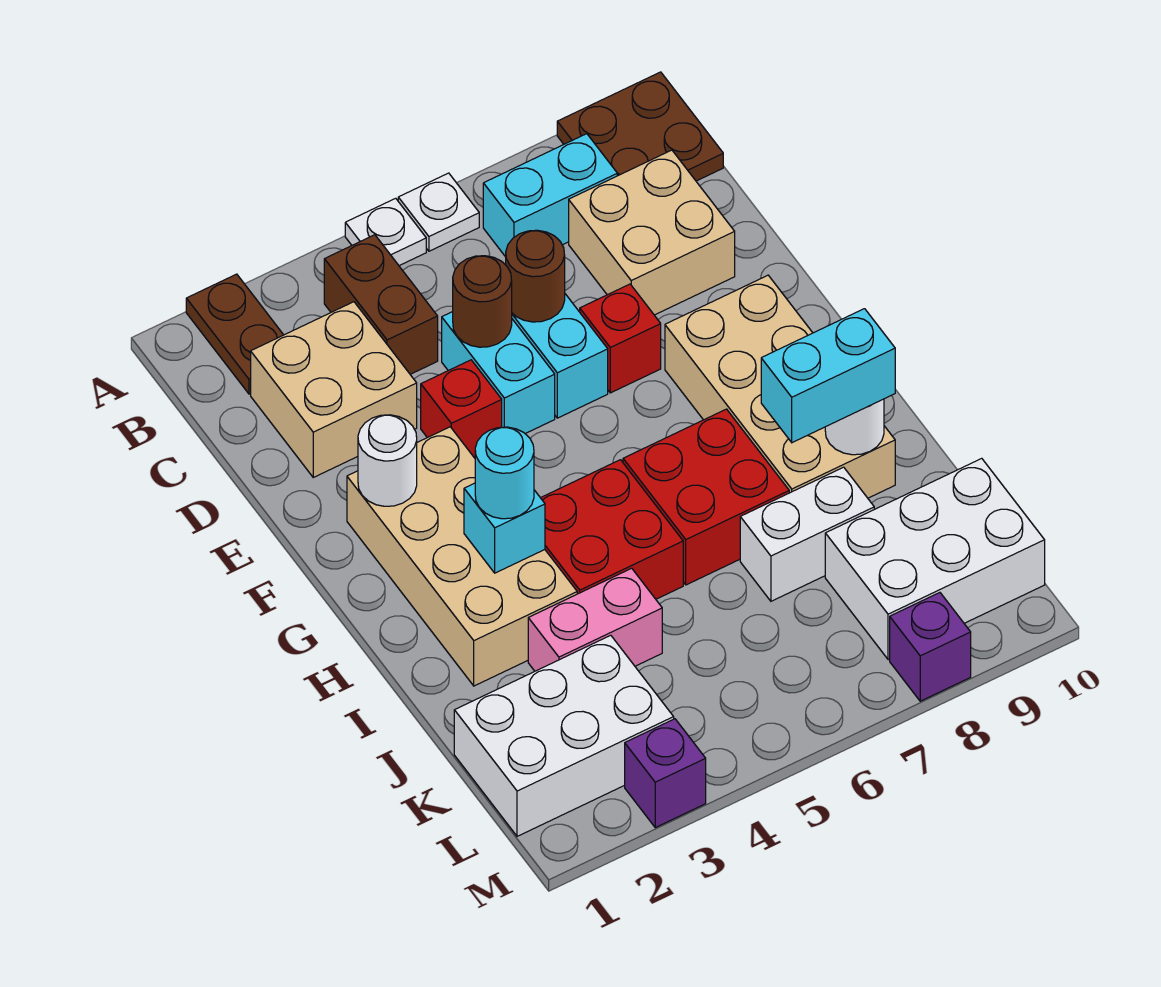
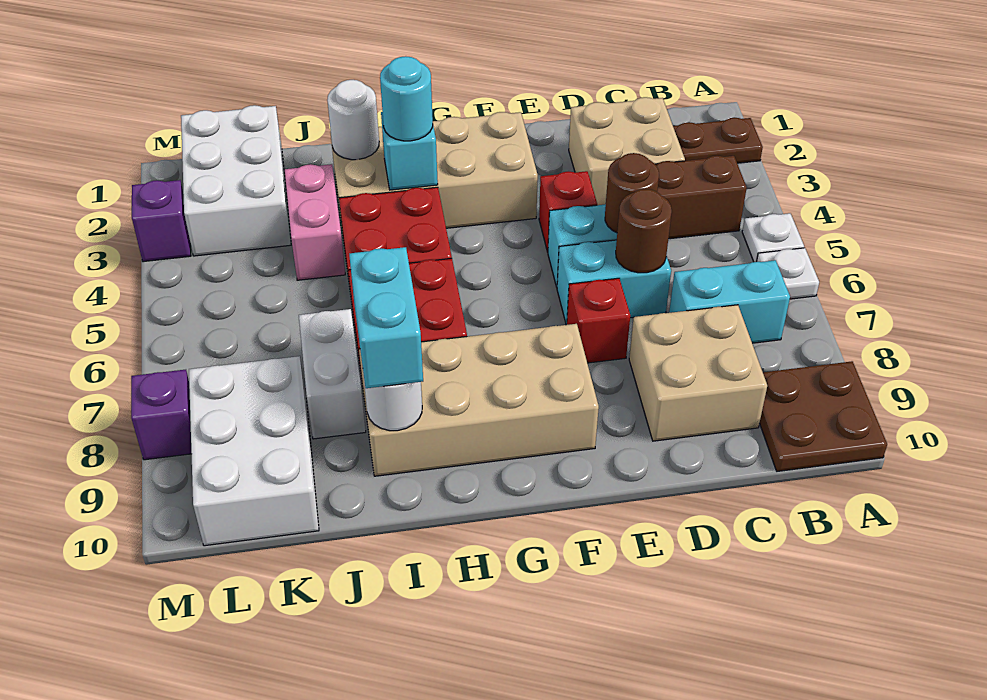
cyan 1x2 brick [483,134,617,257] -> cyan 1x2 brick turned to [669,260,790,343]
white 1x1 round brick [358,415,417,506] -> white 1x1 round brick moved to [327,80,379,160]

